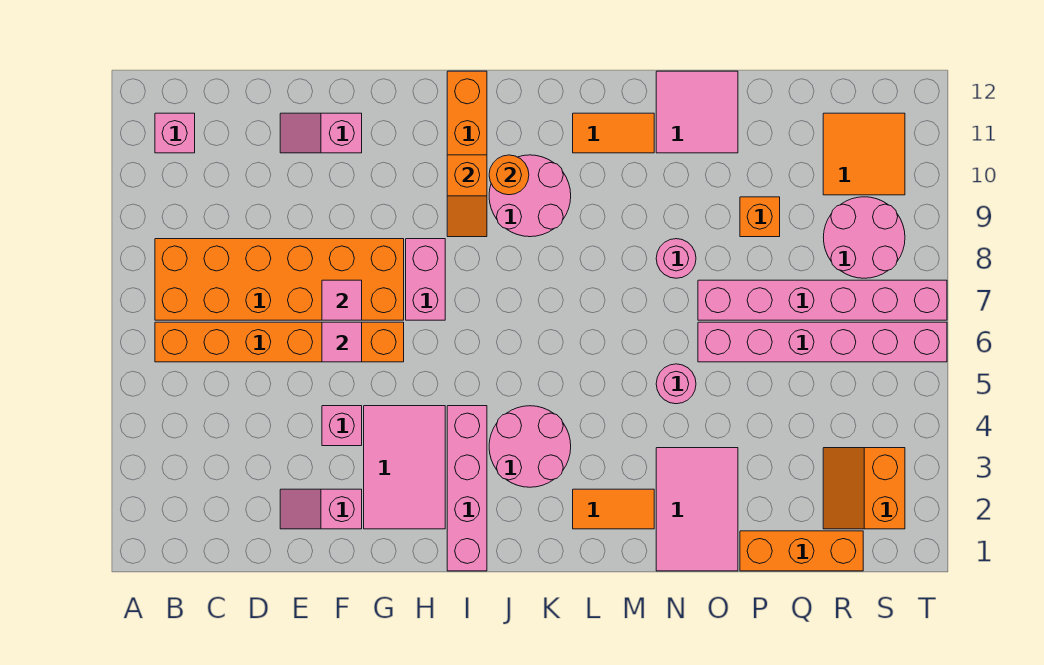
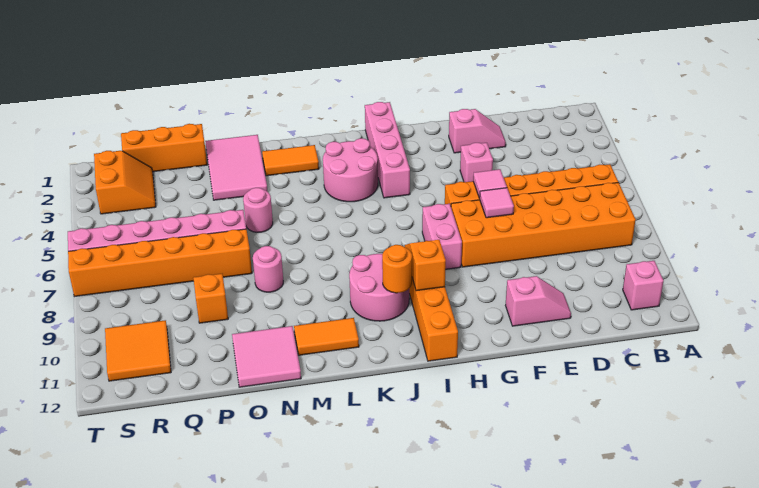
pink 2x3 tile [364,406,445,529] -> none
pink 1x6 brick [698,280,947,320] -> orange 1x6 brick [68,229,252,297]
pink 2x2 round brick [823,197,905,278] -> none

